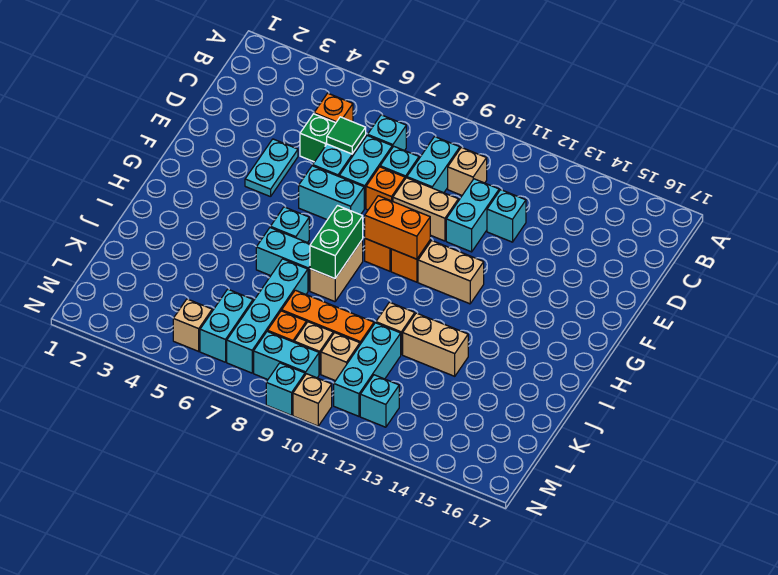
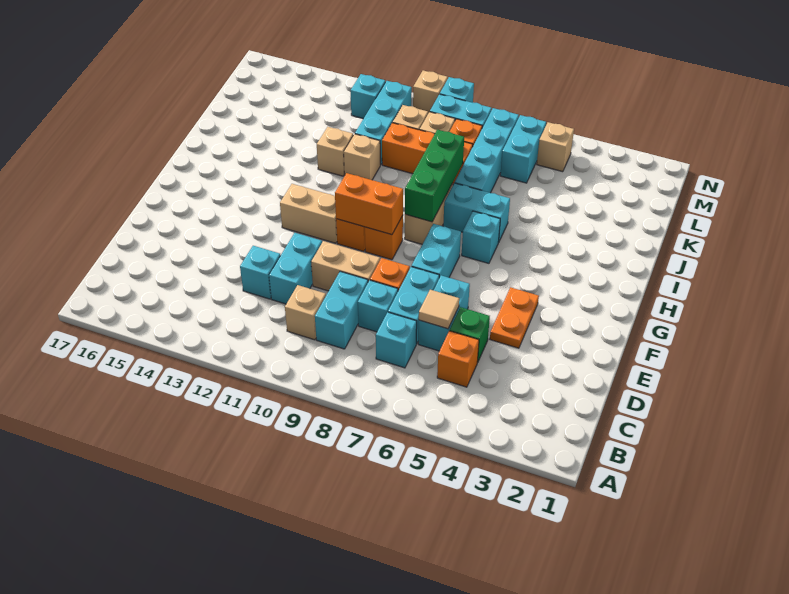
green 1x1 tile [327,117,366,154] -> tan 1x1 tile [419,290,459,329]
cyan 1x2 plate [245,139,298,197] -> orange 1x2 plate [490,287,539,348]
cyan 1x2 brick [299,166,364,220] -> cyan 1x2 brick turned to [412,224,461,278]
green 1x2 brick [310,206,363,279] -> green 1x3 brick [405,130,464,222]
tan 1x2 brick [403,313,468,376] -> tan 1x1 brick [317,127,353,176]

